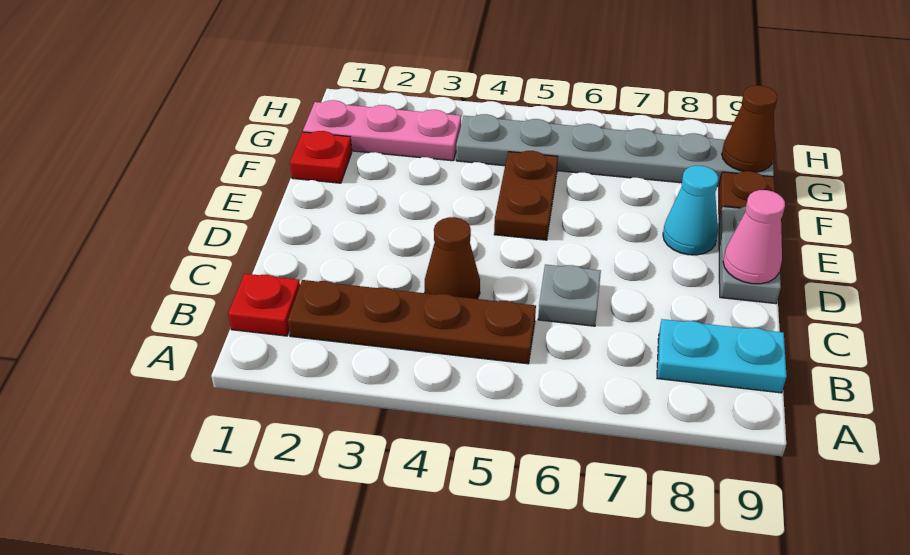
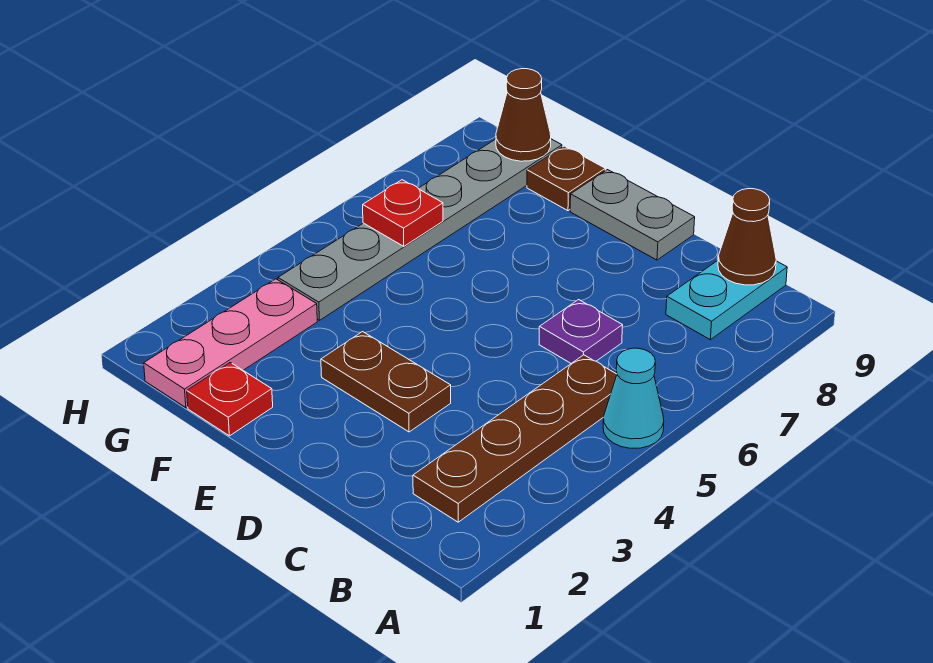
red 1x1 plate [228,274,300,336] -> red 1x1 plate moved to [363,180,443,246]
brown 1x1 cone [425,217,480,299] -> brown 1x1 cone moved to [718,189,776,285]
grey 1x1 plate [538,265,601,326] -> purple 1x1 plate [539,300,623,363]
pink 1x1 cone [723,190,785,284] -> none
brown 1x2 plate [494,151,558,240] -> brown 1x2 plate moved to [321,332,451,432]
cyan 1x1 cone [663,166,718,255] -> cyan 1x1 cone moved to [603,348,664,448]

